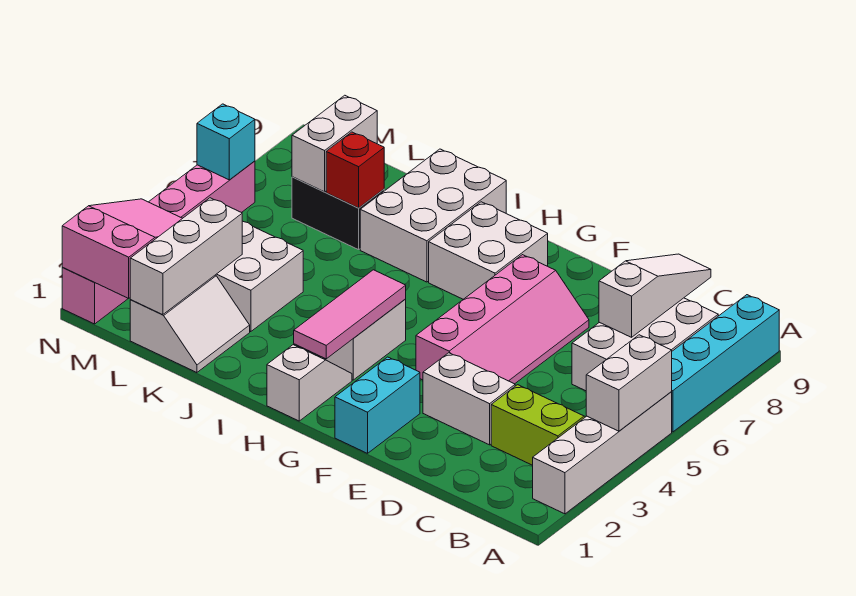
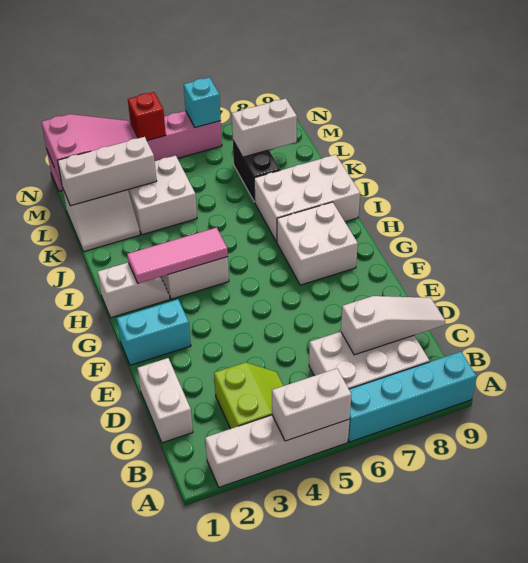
white 1x2 brick [423,353,515,445] -> white 1x2 brick moved to [137,358,193,443]
pink 2x4 slope [416,255,589,384] -> none
red 1x1 brick [326,132,384,208] -> red 1x1 brick moved to [128,92,166,141]

